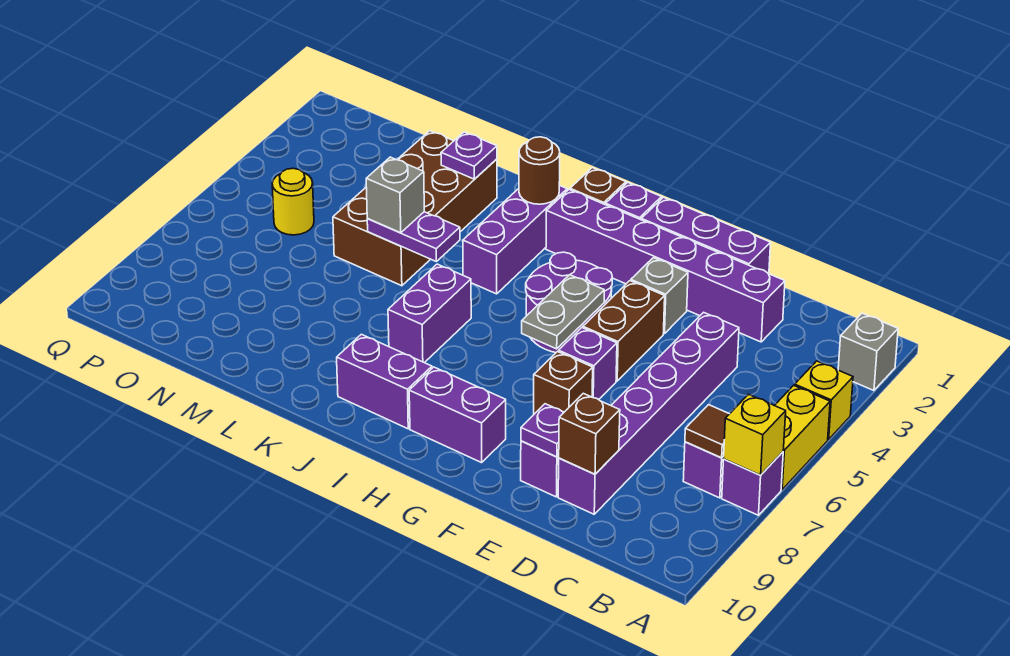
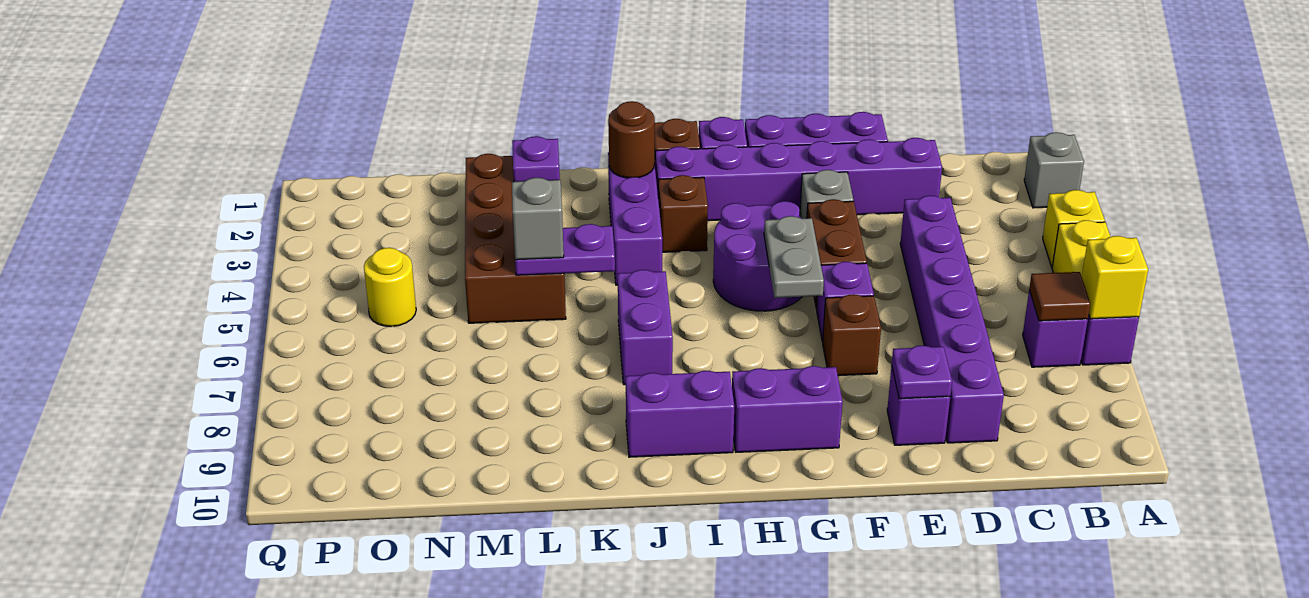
brown 1x1 brick [558,393,620,474] -> brown 1x1 brick moved to [658,175,708,252]

